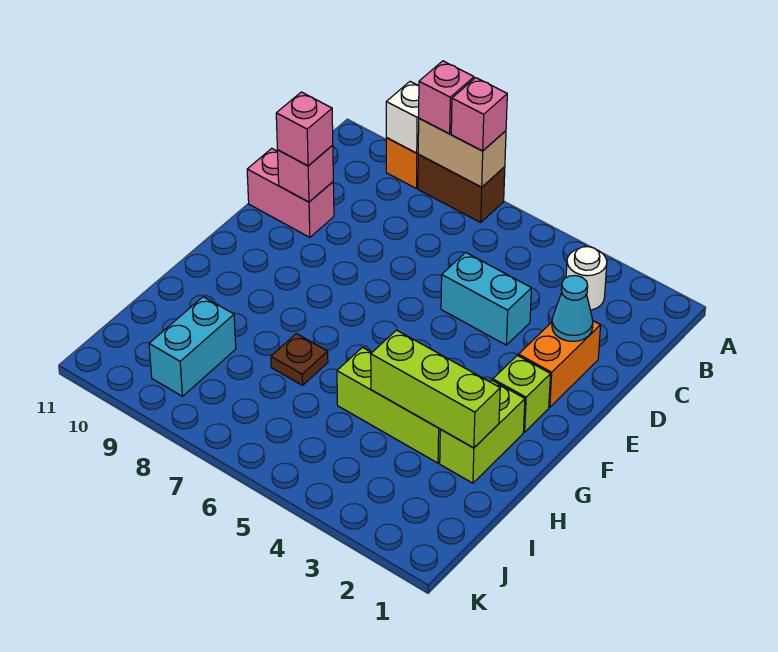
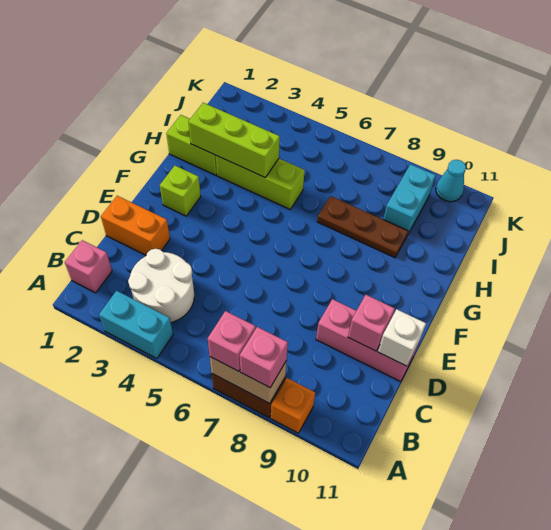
white 1x1 brick [386,82,419,153] -> white 1x1 brick moved to [378,309,426,366]
white 1x1 round brick [566,247,607,310] -> white 2x2 round brick [128,249,194,322]
orange 1x2 brick [518,321,601,407] -> orange 1x2 brick turned to [101,196,170,255]
cyan 1x1 cone [552,275,593,341] -> cyan 1x1 cone moved to [436,160,466,202]
cyan 1x2 brick [441,252,532,345] -> cyan 1x2 brick moved to [99,291,173,359]
pink 1x2 brick [247,148,334,237] -> pink 1x3 brick [316,299,418,382]
pink 1x1 brick [276,92,333,166] -> pink 1x1 brick moved to [65,240,112,293]
lime 1x2 brick [440,380,525,483] -> lime 1x2 brick turned to [166,115,217,175]
brown 1x1 plate [271,334,328,385] -> brown 1x3 plate [317,196,408,258]

